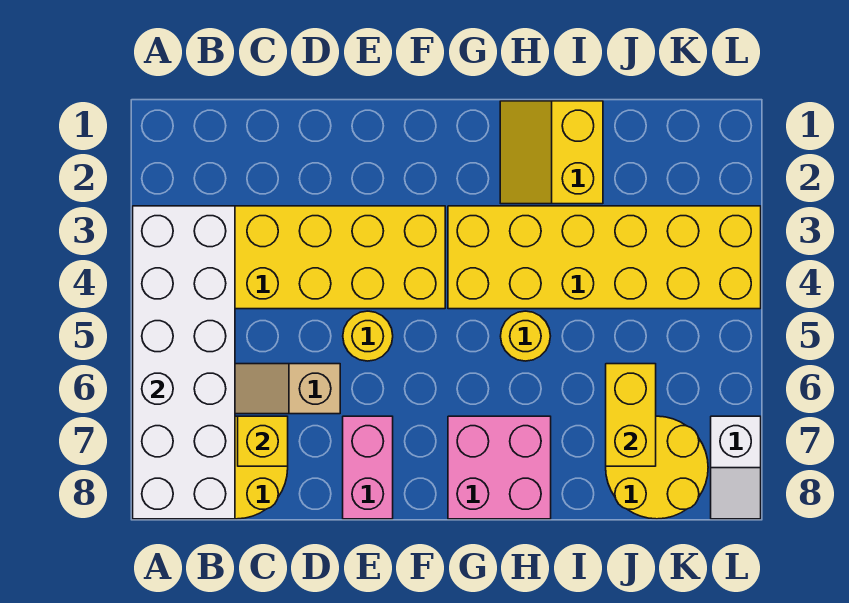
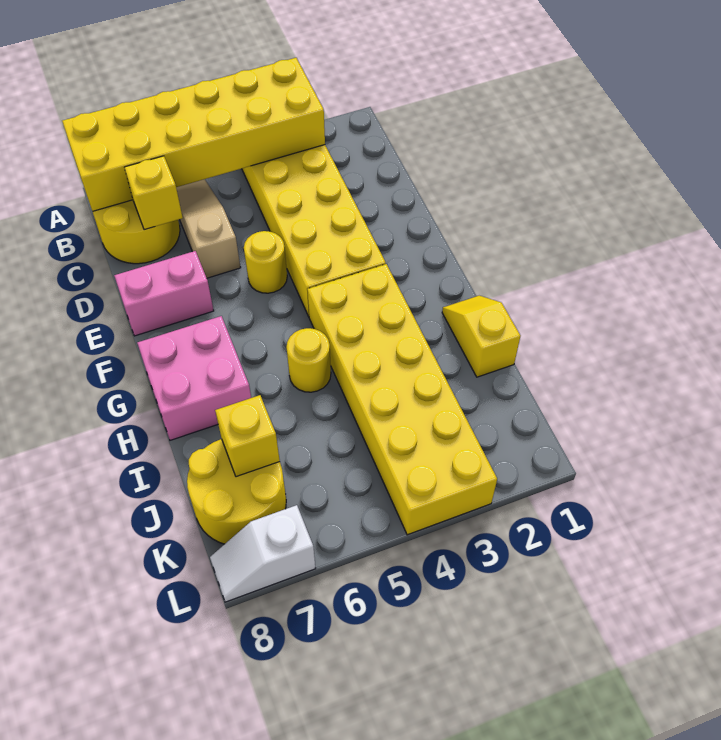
white 2x6 brick [133,206,235,519] -> yellow 2x6 brick [62,58,325,211]
yellow 2x2 slope [500,101,603,204] -> yellow 1x2 slope [442,296,521,377]
yellow 1x2 brick [606,364,656,466] -> yellow 1x1 brick [215,395,280,477]

